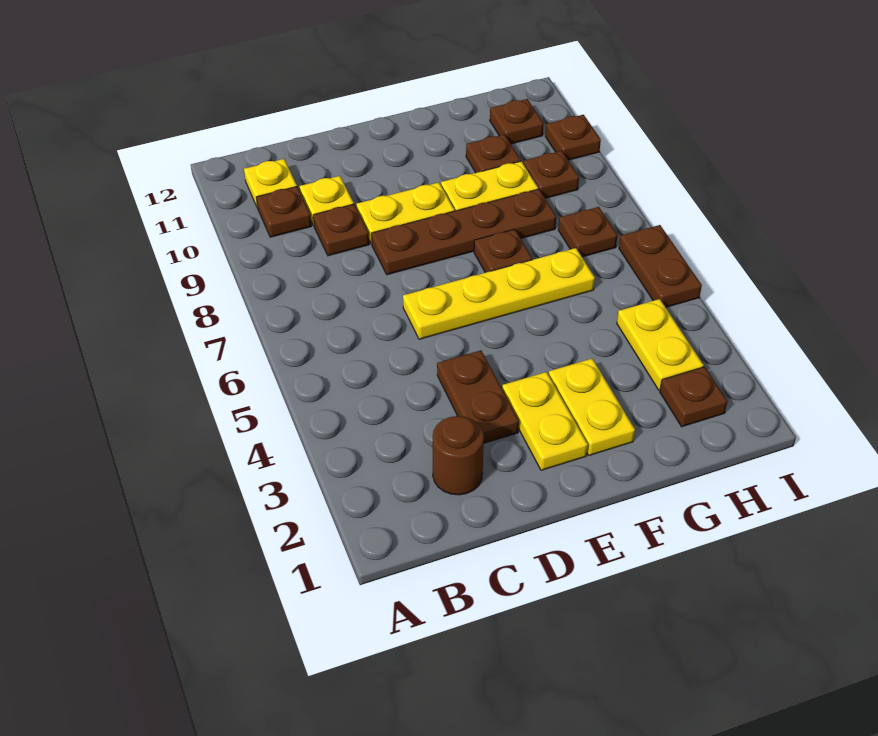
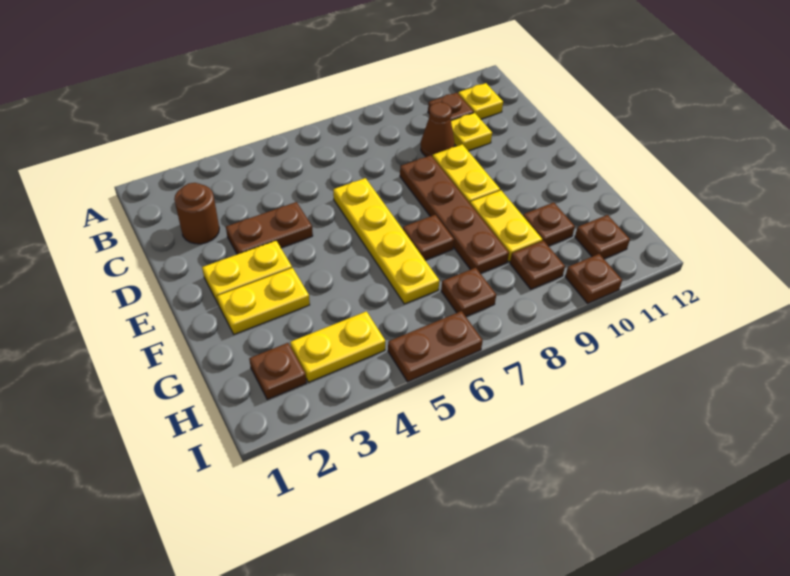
brown 1x1 plate [313,204,369,256] -> brown 1x1 cone [421,102,455,157]

